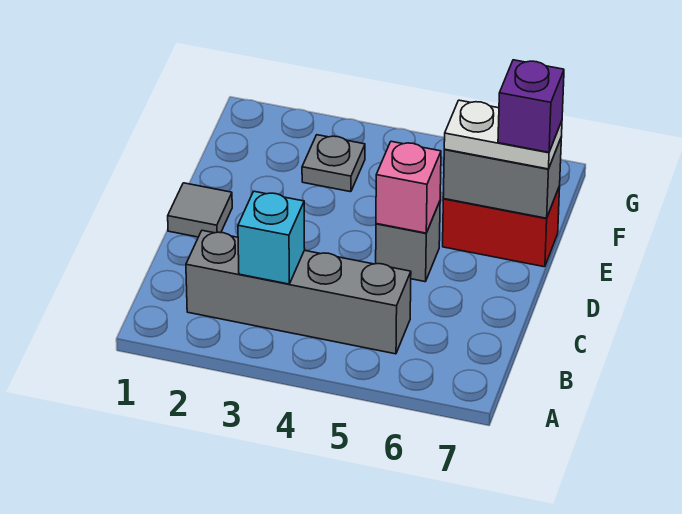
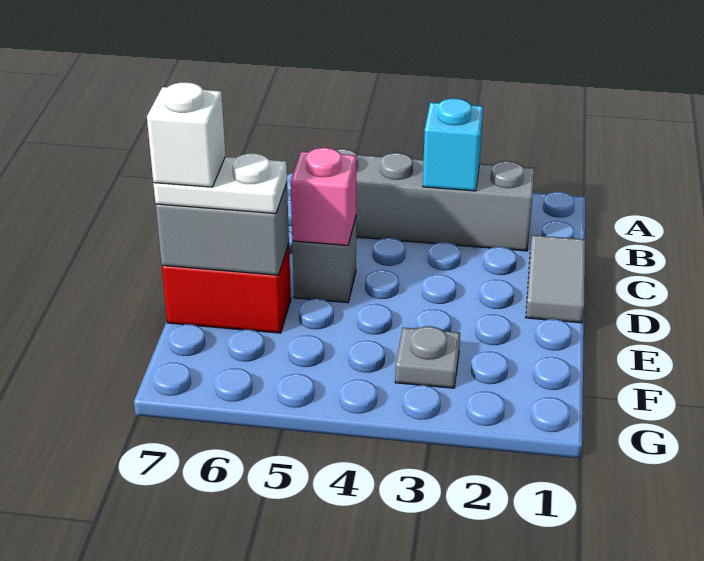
grey 1x1 tile [168,183,232,237] -> grey 1x2 tile [526,235,585,323]
purple 1x1 brick [498,60,564,152] -> white 1x1 brick [147,82,226,187]

